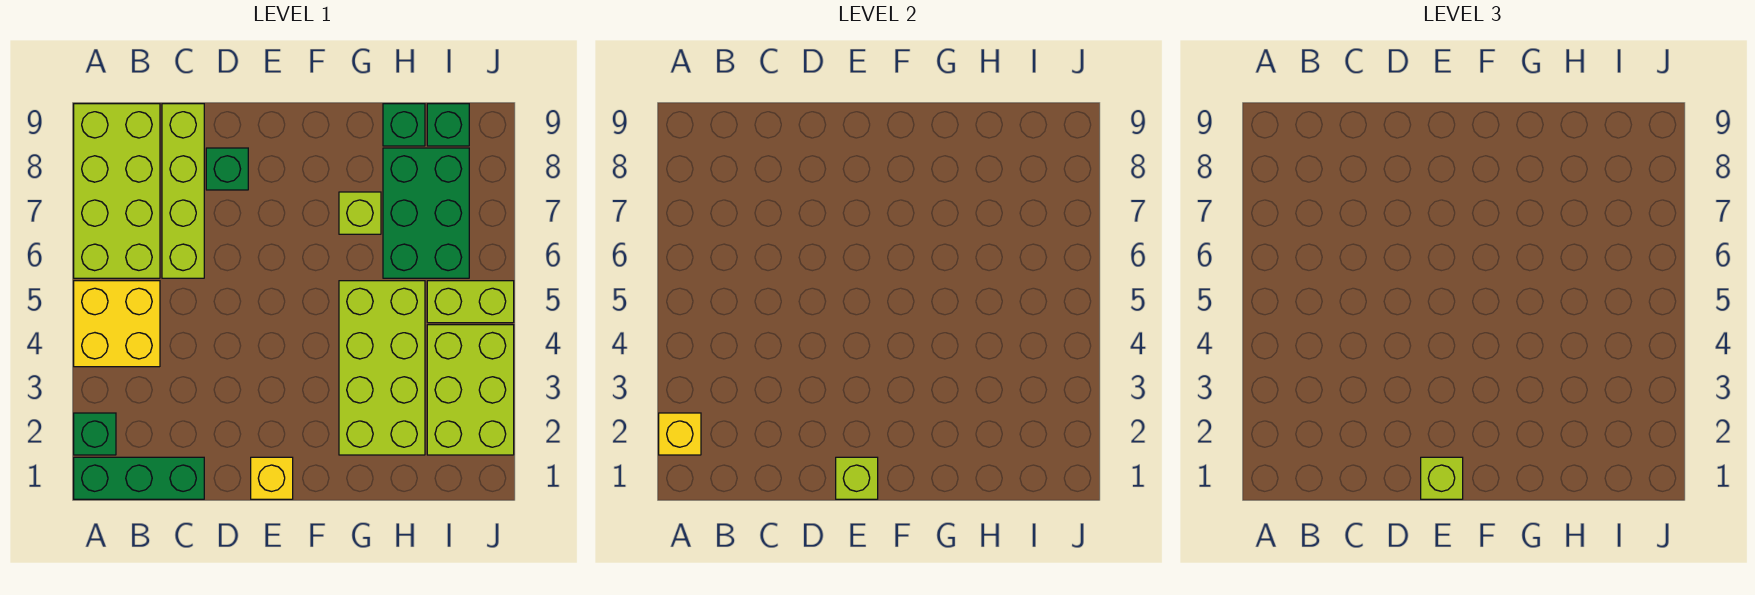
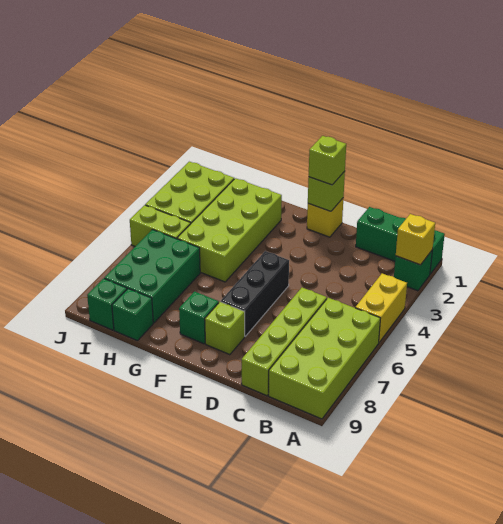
yellow 2x2 brick [74,281,160,367] -> yellow 1x2 brick [355,274,407,342]
green 1x1 brick [206,148,248,190] -> green 1x1 brick moved to [179,292,219,344]
none -> black 1x3 brick [221,251,289,336]
lime 1x1 brick [339,192,381,234] -> lime 1x1 brick moved to [205,302,245,355]

